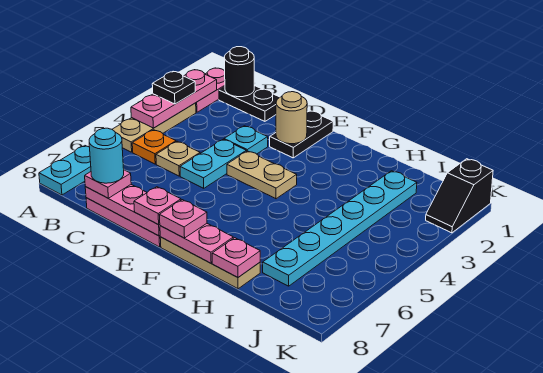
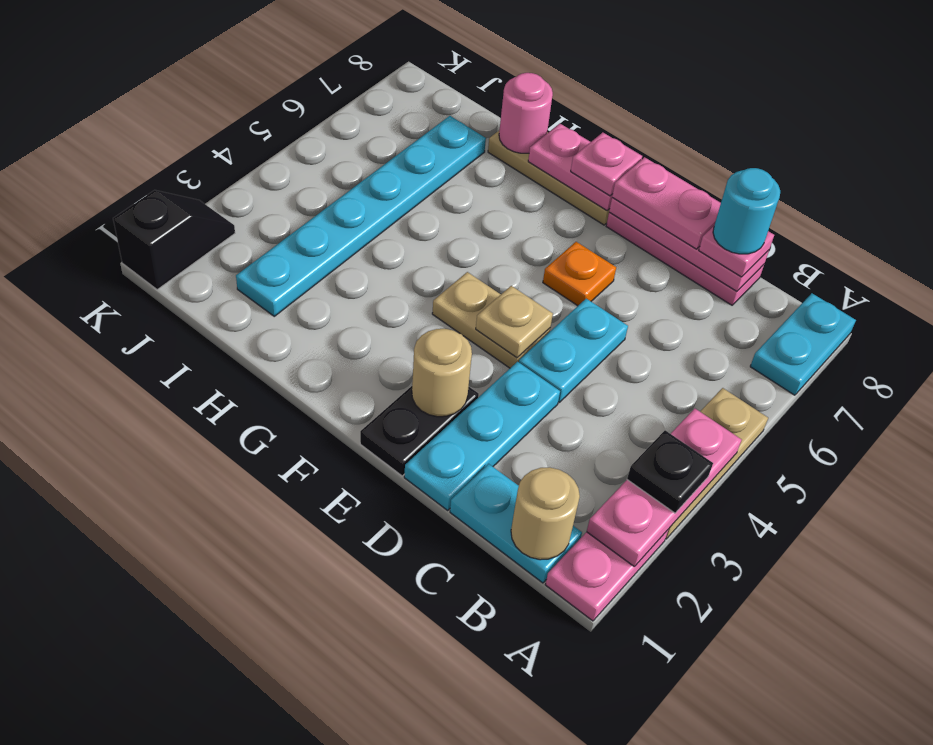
black 1x2 plate [219,86,280,121] -> cyan 1x2 plate [450,464,582,583]
black 1x1 round brick [224,47,254,97] -> tan 1x1 round brick [511,467,580,560]
orange 1x1 plate [132,130,176,164] -> orange 1x1 plate moved to [543,242,616,306]
tan 1x1 plate [156,141,200,176] -> tan 1x1 plate moved to [476,286,553,358]
cyan 1x1 plate [224,126,268,154] -> cyan 1x3 plate [404,362,560,510]
pink 1x1 plate [134,187,181,225] -> pink 1x2 plate [612,157,721,249]
pink 1x1 plate [212,238,260,277] -> pink 1x1 round brick [499,73,553,153]

